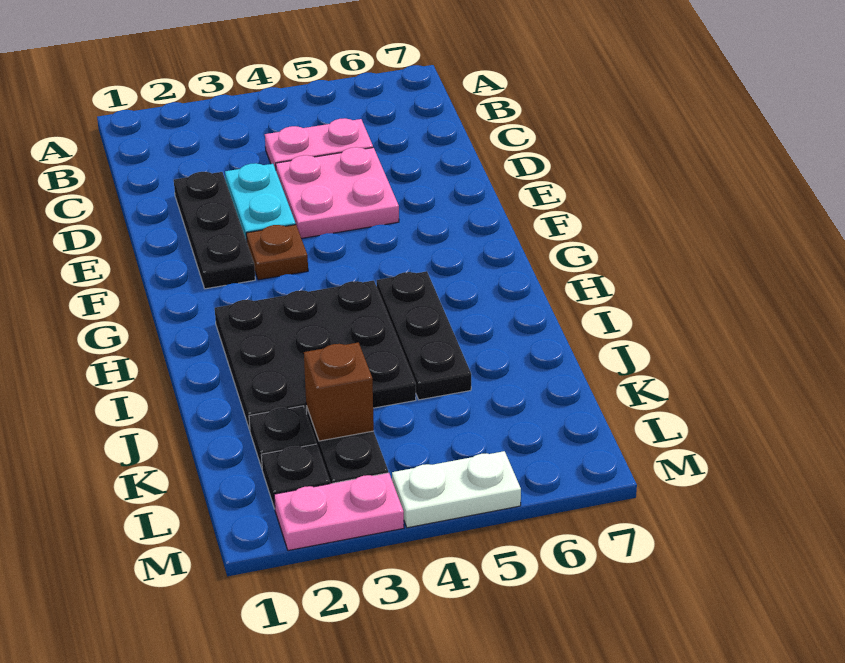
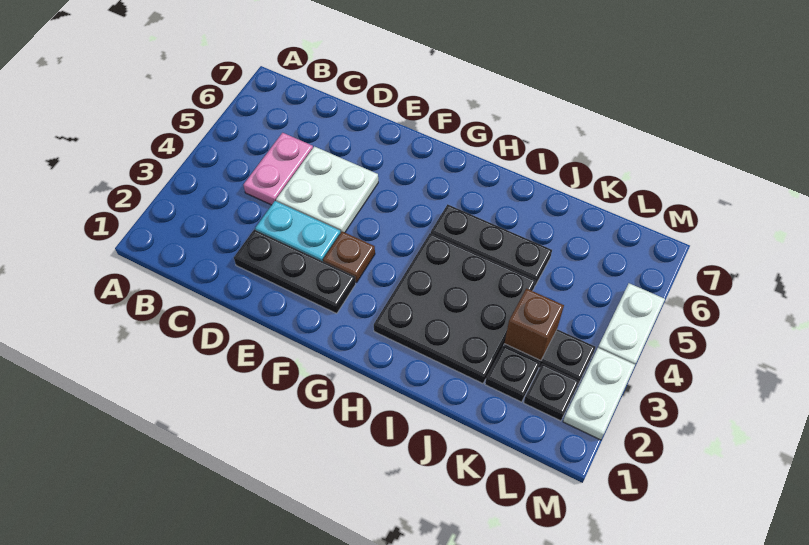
pink 2x2 plate [276,147,399,239] -> white 2x2 plate [276,146,378,233]
pink 1x2 plate [274,473,404,551] -> white 1x2 plate [563,348,635,440]

